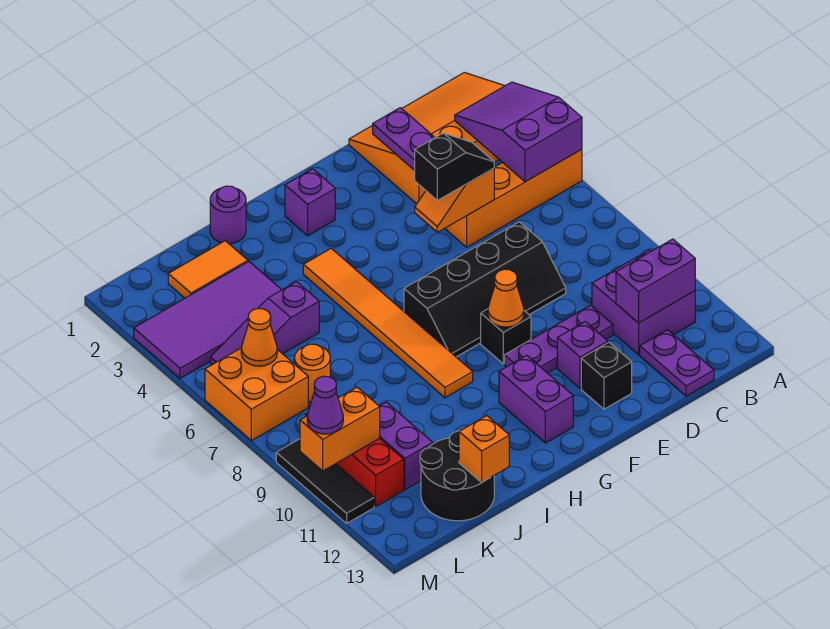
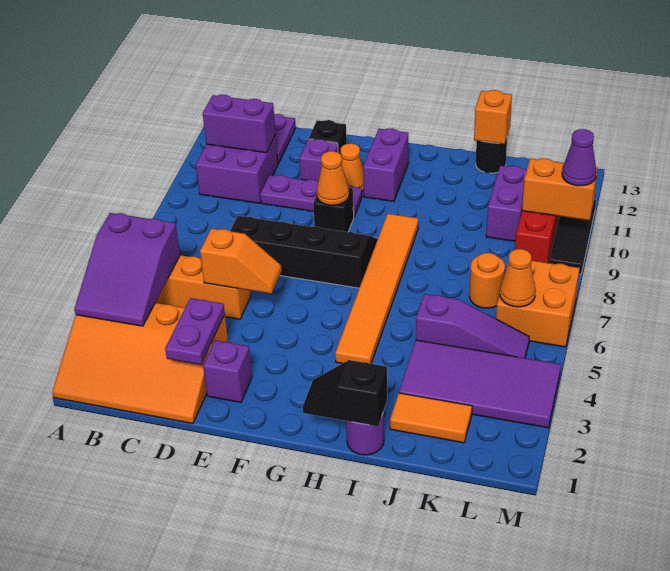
black 1x2 slope [414,133,494,200] -> black 1x2 slope moved to [302,360,387,426]
none -> orange 1x1 cone [341,143,364,192]
purple 1x1 brick [285,169,335,236] -> purple 1x1 brick moved to [203,340,252,402]
black 2x2 round brick [420,431,494,521] -> black 1x1 round brick [476,138,507,173]

